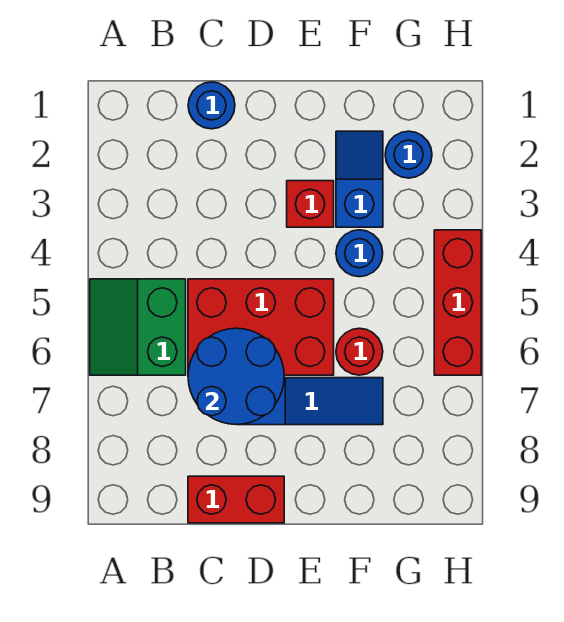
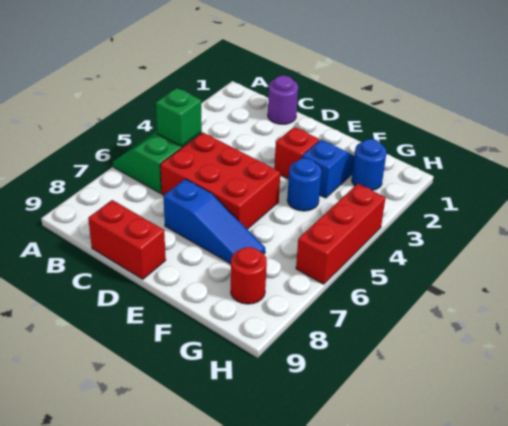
none -> green 1x1 brick [156,88,202,146]
blue 1x1 round brick [188,82,235,129] -> purple 1x1 round brick [268,76,298,124]
blue 2x2 round brick [188,328,284,425] -> none
red 1x1 round brick [336,328,383,375] -> red 1x1 round brick moved to [231,247,267,304]

